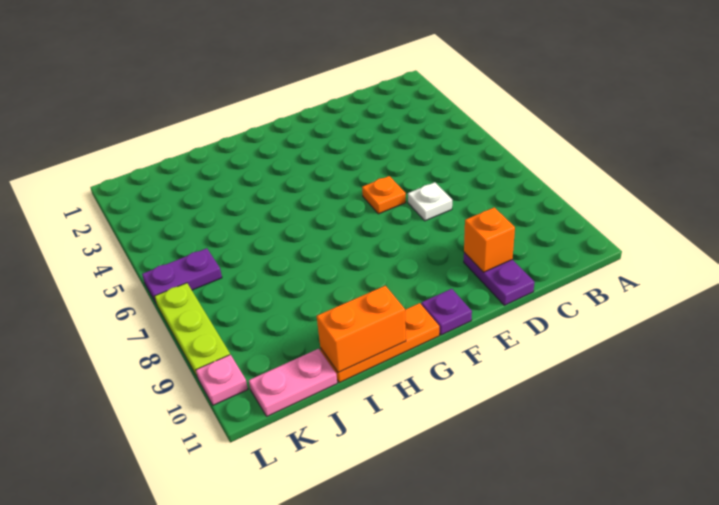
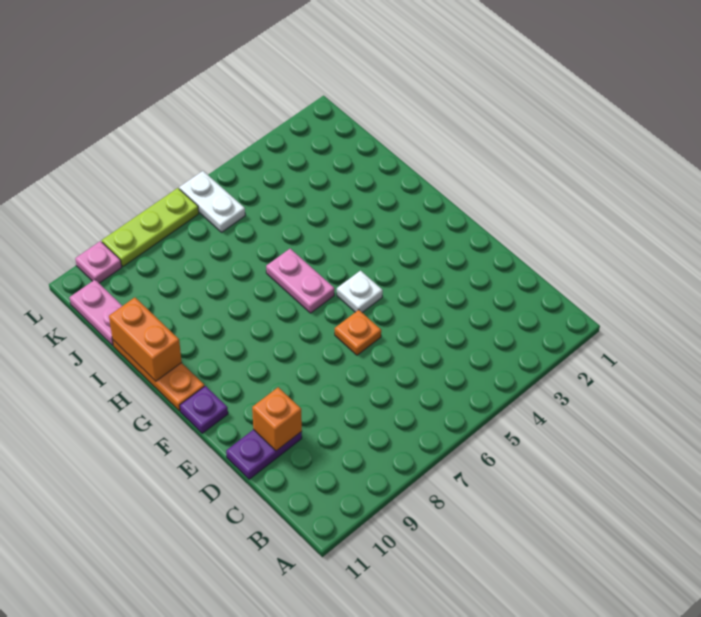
white 1x1 plate [408,182,452,221] -> white 1x1 plate moved to [337,271,383,312]
none -> pink 1x2 plate [266,249,335,313]
purple 1x2 plate [142,248,222,303] -> white 1x2 plate [179,171,245,232]

